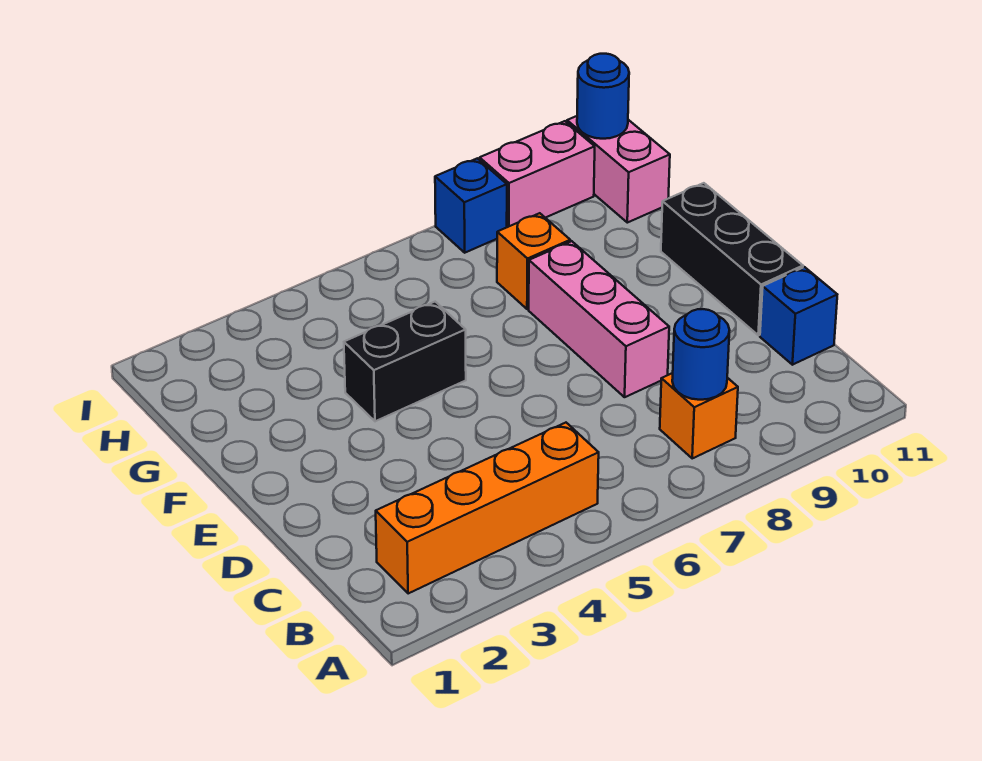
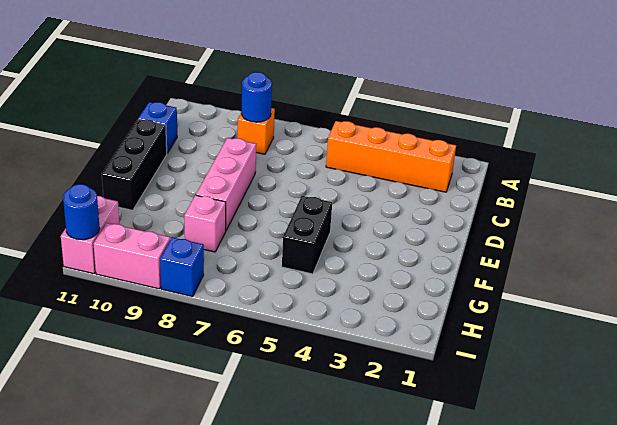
black 1x2 brick [344,302,466,421] -> black 1x2 brick turned to [282,196,332,274]
orange 1x1 brick [497,213,570,309] -> pink 1x1 brick [184,195,226,252]

